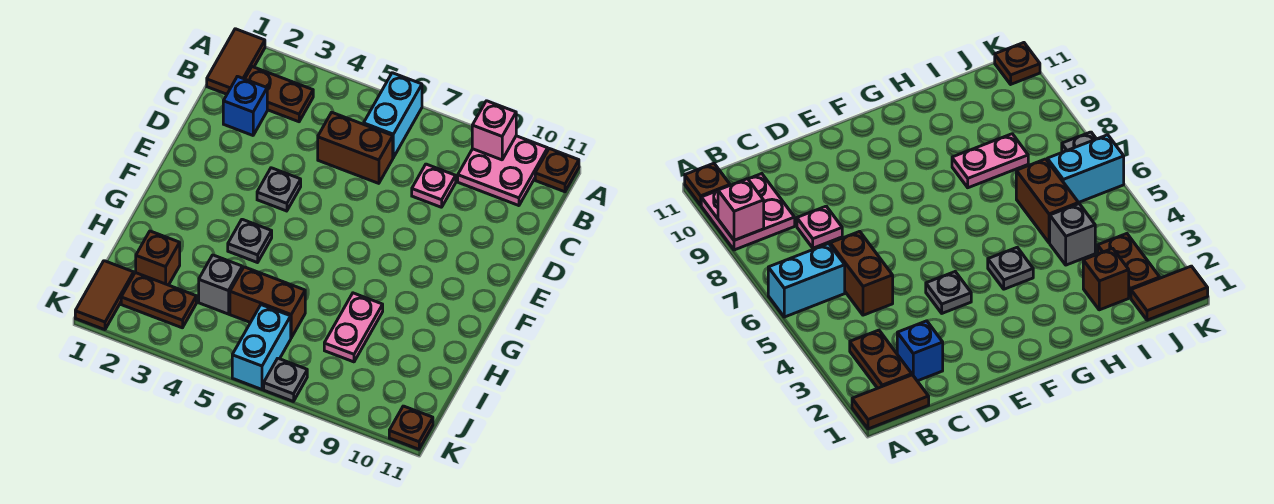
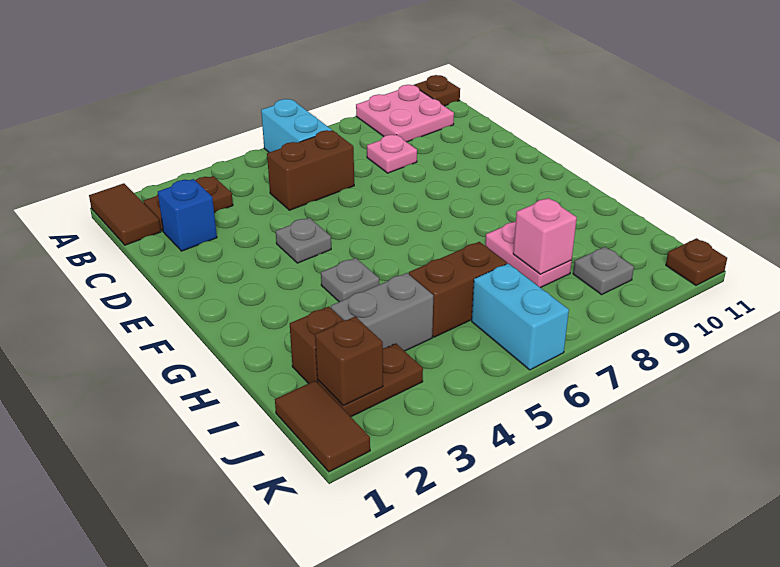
pink 1x1 brick [472,101,516,160] -> pink 1x1 brick moved to [513,198,577,274]
grey 1x1 brick [199,255,242,314] -> grey 1x2 brick [331,273,433,351]
none -> brown 1x1 brick [315,317,383,405]
grey 1x1 plate [264,358,307,402] -> grey 1x1 plate moved to [573,247,634,295]

